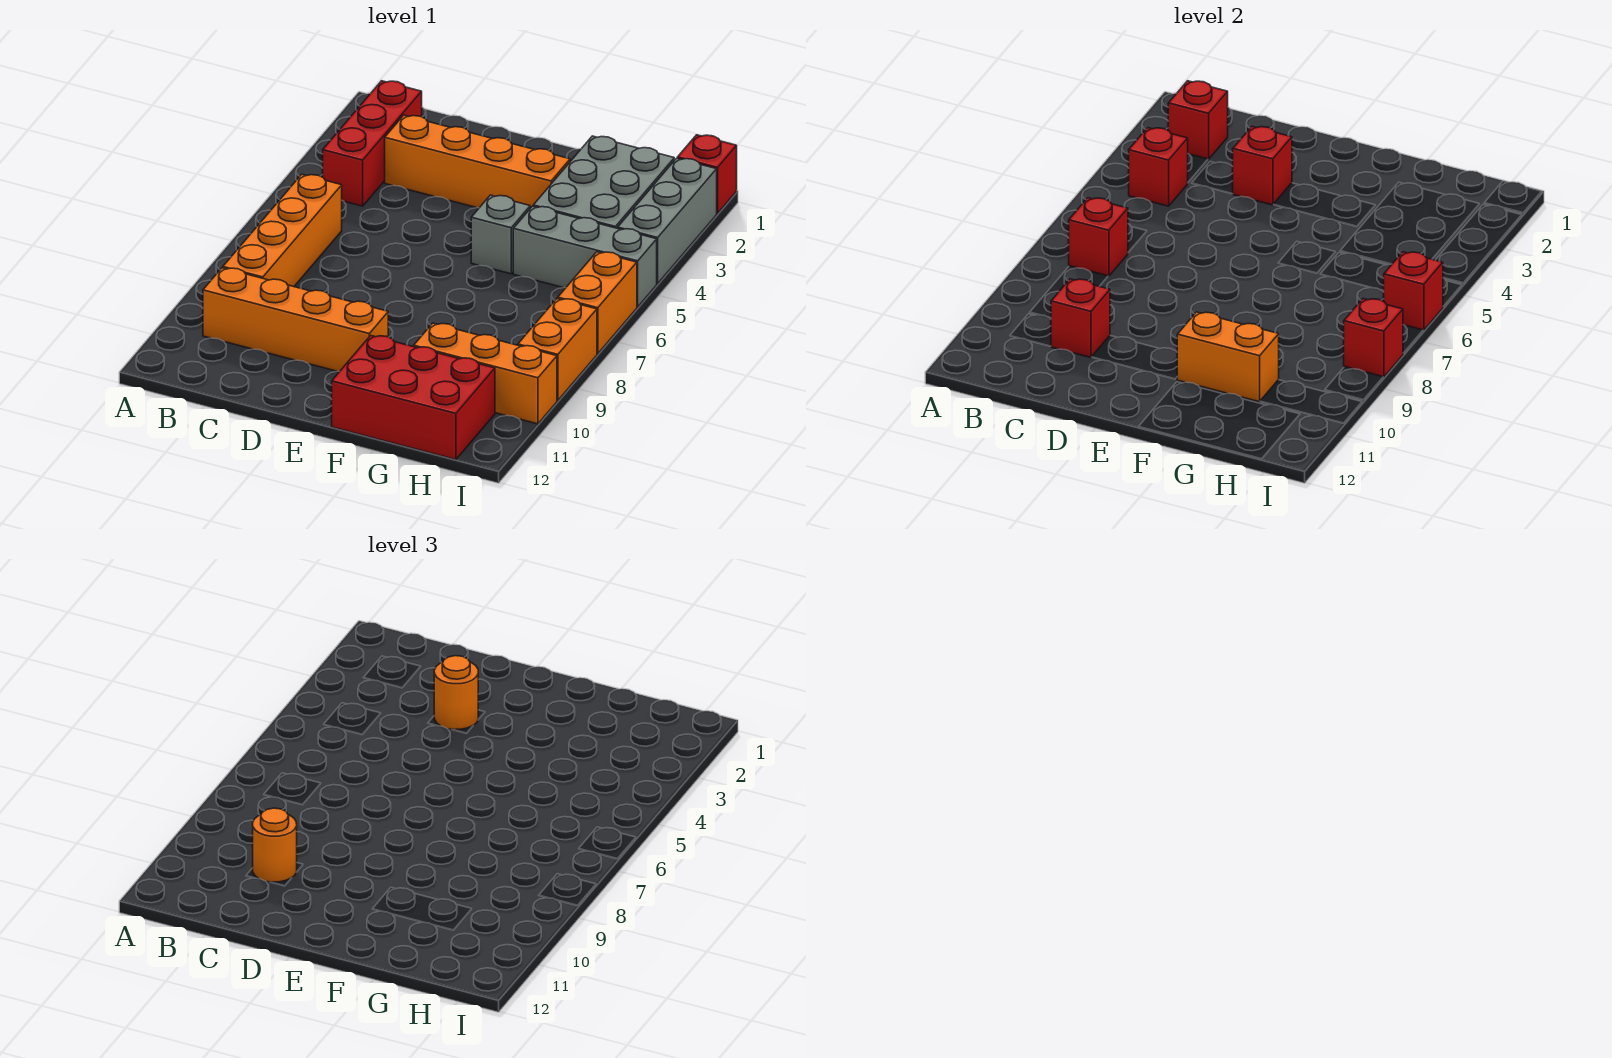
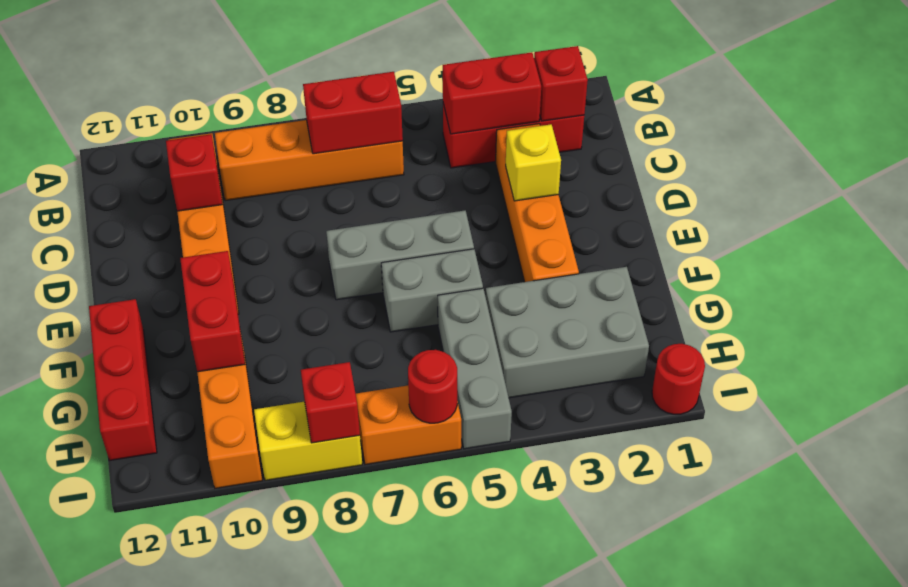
red 1x1 brick [1129,128,1188,206] -> red 1x2 brick [443,52,541,134]
red 1x1 brick [1069,198,1128,276] -> red 1x2 brick [303,72,403,154]
orange 1x1 round brick [253,808,297,882] -> none
red 1x1 brick [1233,126,1292,205] -> yellow 1x1 brick [506,124,561,201]
orange 1x1 round brick [434,656,478,730] -> none
grey 1x1 brick [471,195,530,274] -> grey 1x2 brick [381,249,483,332]
orange 1x2 brick [1177,312,1279,402] -> red 1x2 brick [180,251,245,372]
red 2x3 brick [332,335,495,460] -> red 1x3 brick [89,299,157,461]
red 1x1 brick [677,135,737,214] -> red 1x1 round brick [652,344,705,414]
grey 1x3 brick [618,158,717,284] -> grey 1x3 brick moved to [326,211,474,300]
red 1x1 brick [1384,252,1443,330] -> red 1x1 round brick [408,350,457,423]
orange 1x2 brick [518,299,597,401] -> yellow 1x2 brick [254,402,362,480]

